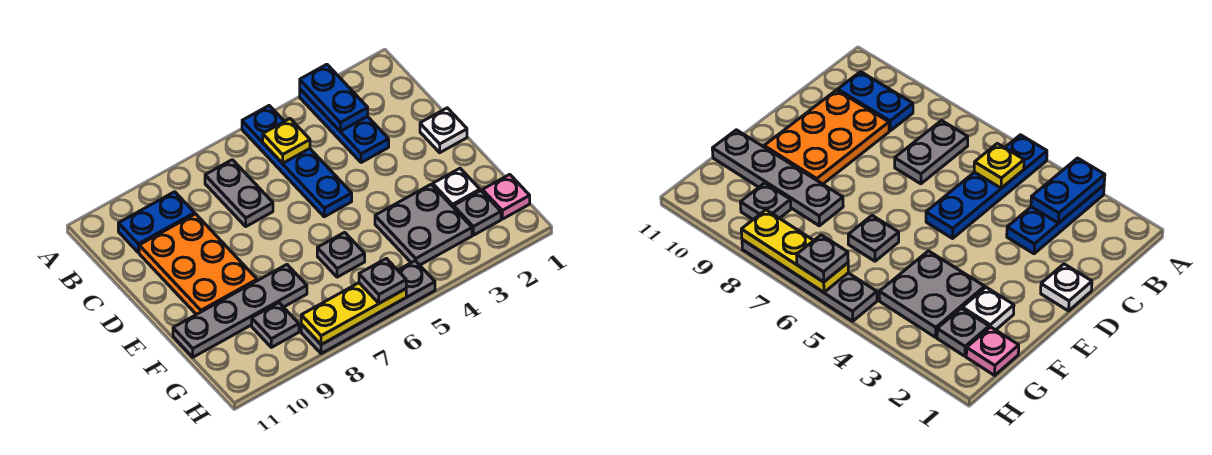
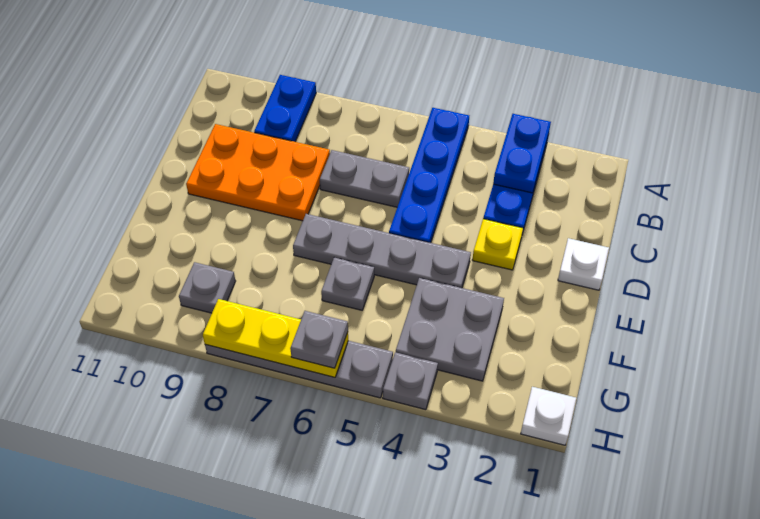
yellow 1x1 plate [263,119,310,163] -> yellow 1x1 plate moved to [472,219,523,270]
grey 1x2 plate [205,160,273,226] -> grey 1x2 plate turned to [320,150,409,207]
blue 1x2 plate [118,192,195,252] -> blue 1x2 plate turned to [254,75,316,142]
orange 2x3 plate [139,214,257,315] -> orange 2x3 plate turned to [186,124,330,221]
white 1x1 plate [433,168,480,208] -> white 1x1 plate moved to [521,387,576,445]
grey 1x4 plate [173,265,307,357] -> grey 1x4 plate moved to [293,214,471,288]
pink 1x1 plate [482,174,530,219] -> none
grey 1x1 plate [454,191,501,235] -> grey 1x1 plate moved to [383,352,438,410]

